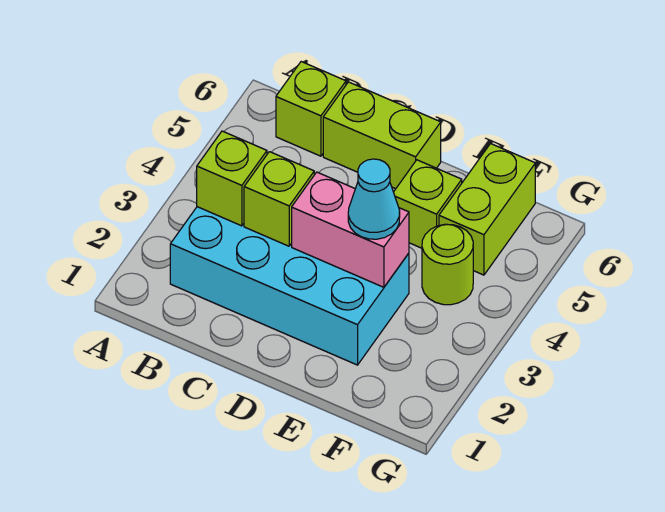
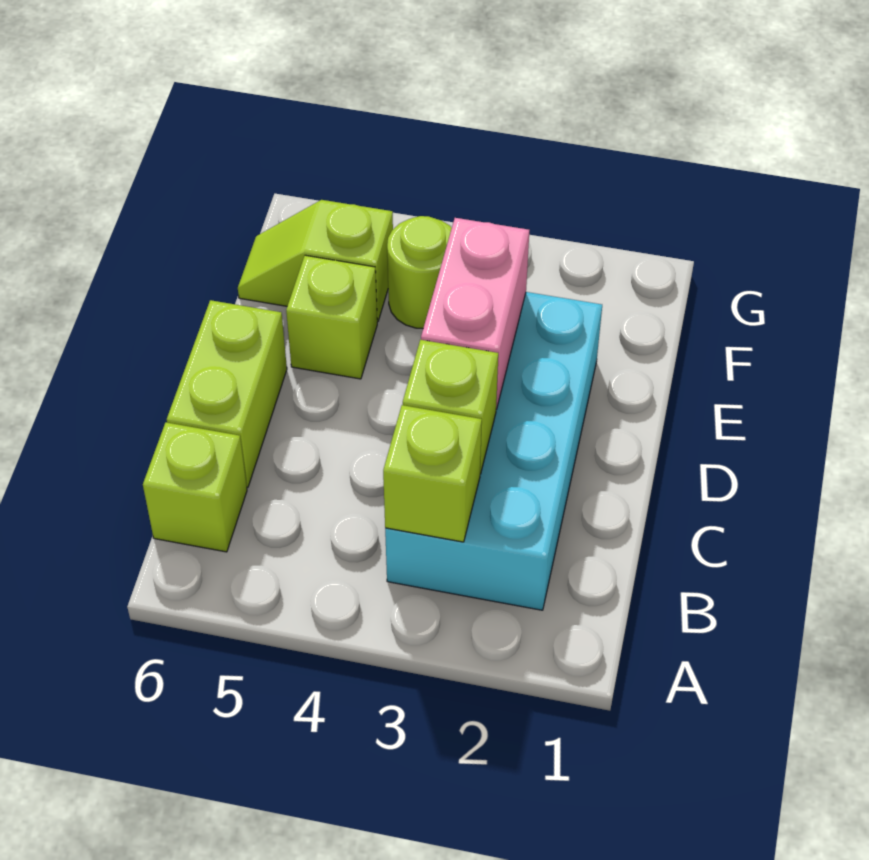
cyan 1x1 cone [348,159,400,239] -> none
lime 1x2 brick [439,144,535,275] -> lime 1x2 slope [238,200,393,322]

